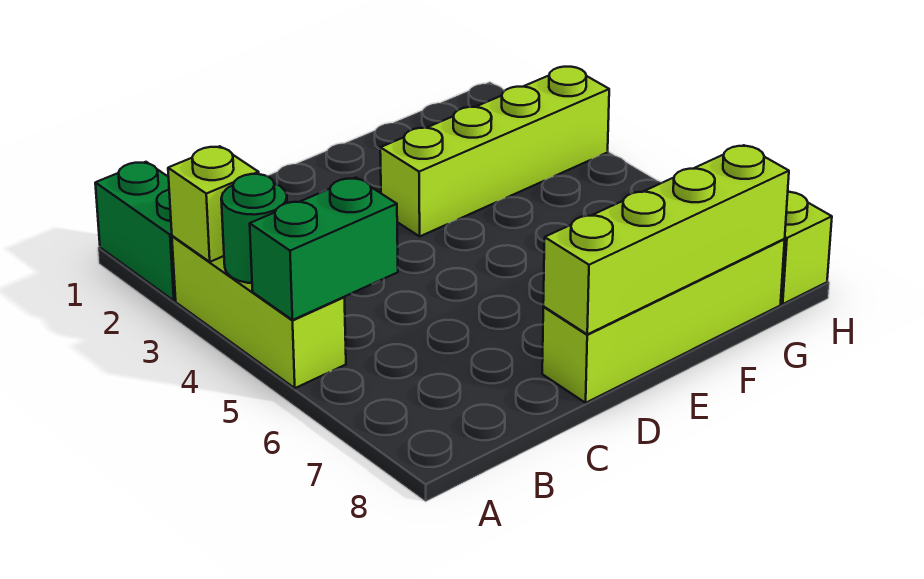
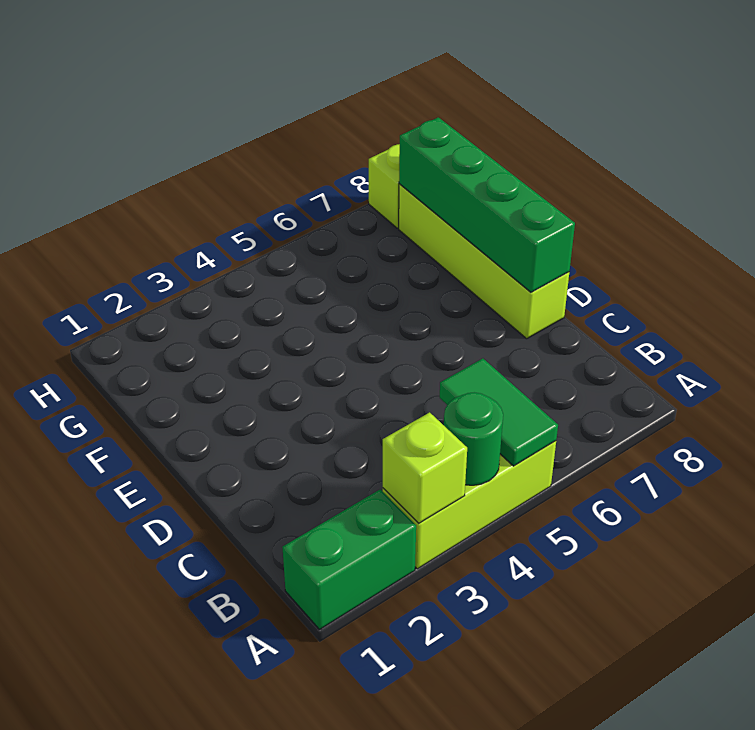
green 1x2 brick [250,178,398,320] -> green 1x2 tile [440,358,558,466]
lime 1x4 brick [543,145,789,334] -> green 1x4 brick [399,117,575,292]
lime 1x4 brick [380,67,609,236] -> none

